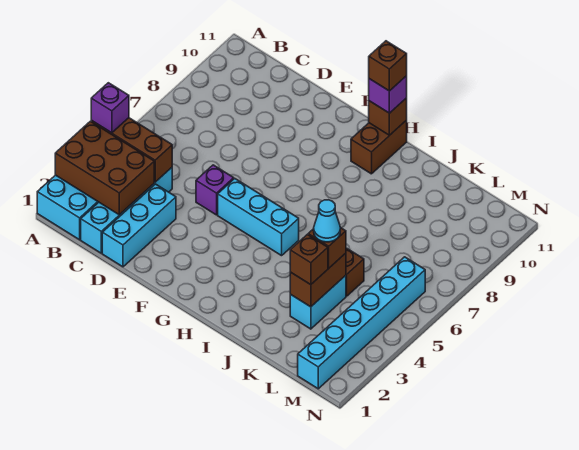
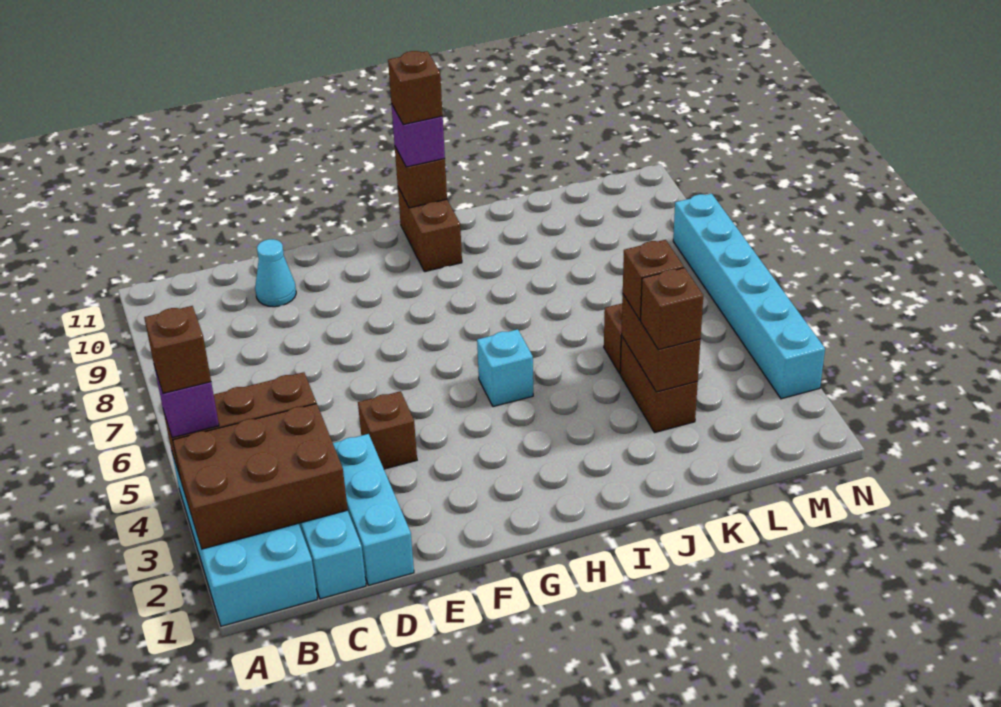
none -> brown 1x1 brick [144,306,211,393]
none -> brown 1x1 brick [358,391,417,469]
purple 1x1 brick [196,165,234,215] -> none
cyan 1x3 brick [218,179,299,256] -> cyan 1x1 brick [477,329,533,407]
cyan 1x2 brick [290,275,346,329] -> brown 1x2 brick [620,336,698,433]
cyan 1x1 cone [314,200,340,242] -> cyan 1x1 cone moved to [255,239,296,307]
cyan 1x6 brick [298,257,425,389] -> cyan 1x6 brick moved to [673,194,825,399]

